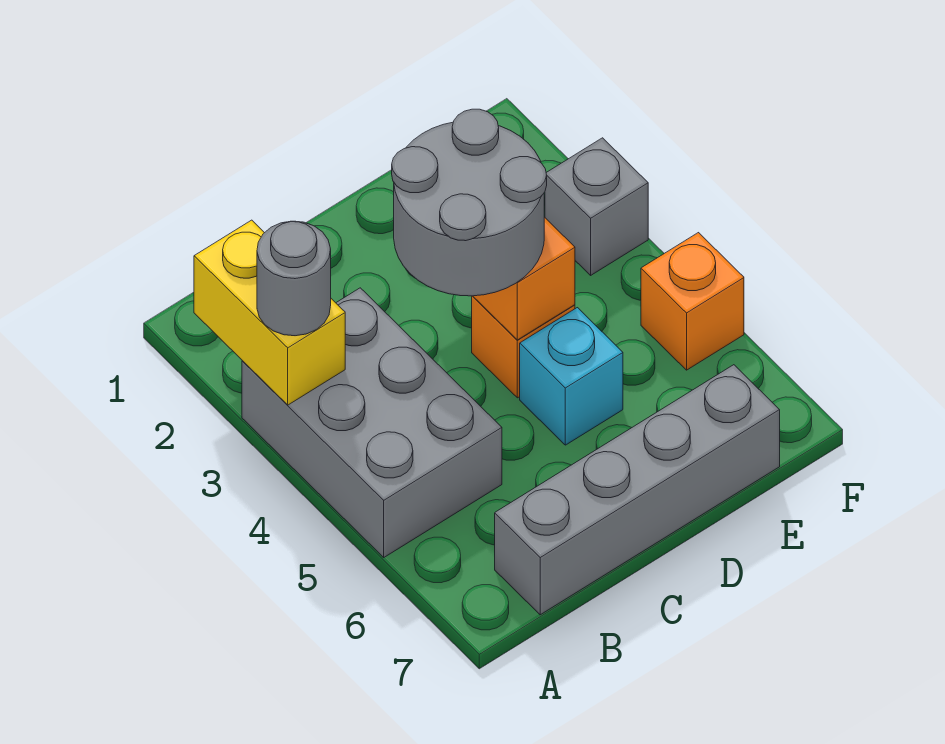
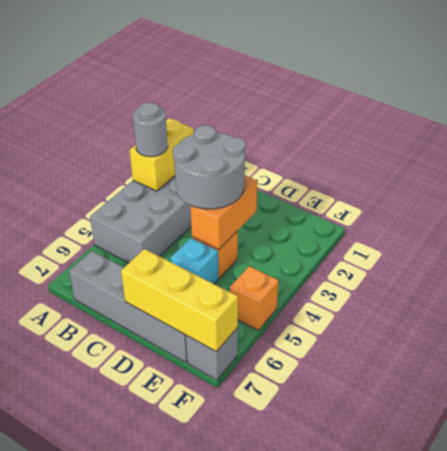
none -> yellow 1x3 brick [121,249,238,352]
grey 1x1 brick [545,138,648,275] -> grey 1x1 brick moved to [186,328,238,380]

